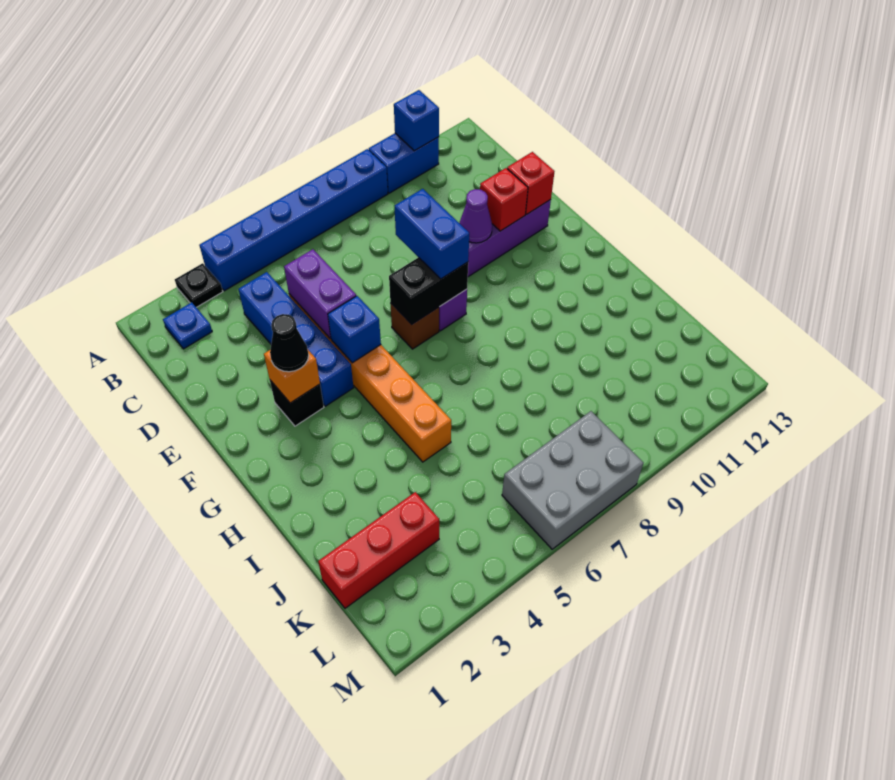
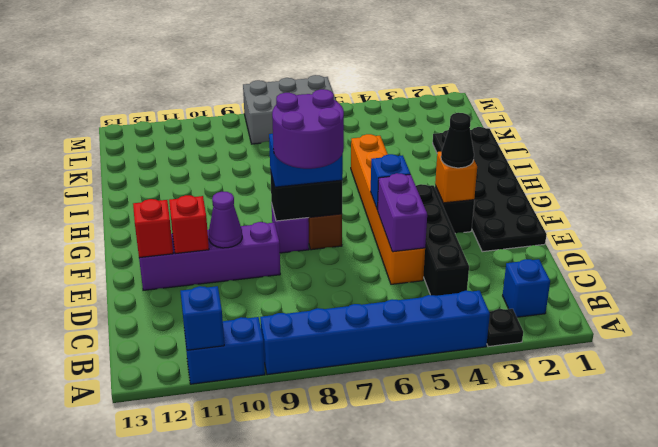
blue 1x1 plate [163,302,212,349] -> blue 1x1 brick [503,259,550,317]
blue 1x4 brick [238,272,354,406] -> black 1x4 brick [416,184,469,296]
none -> black 2x6 plate [433,127,547,252]
none -> purple 2x2 round brick [272,89,344,169]
blue 1x2 brick [395,189,469,279] -> blue 1x2 brick turned to [269,134,343,187]
red 1x3 brick [318,492,439,608] -> none

